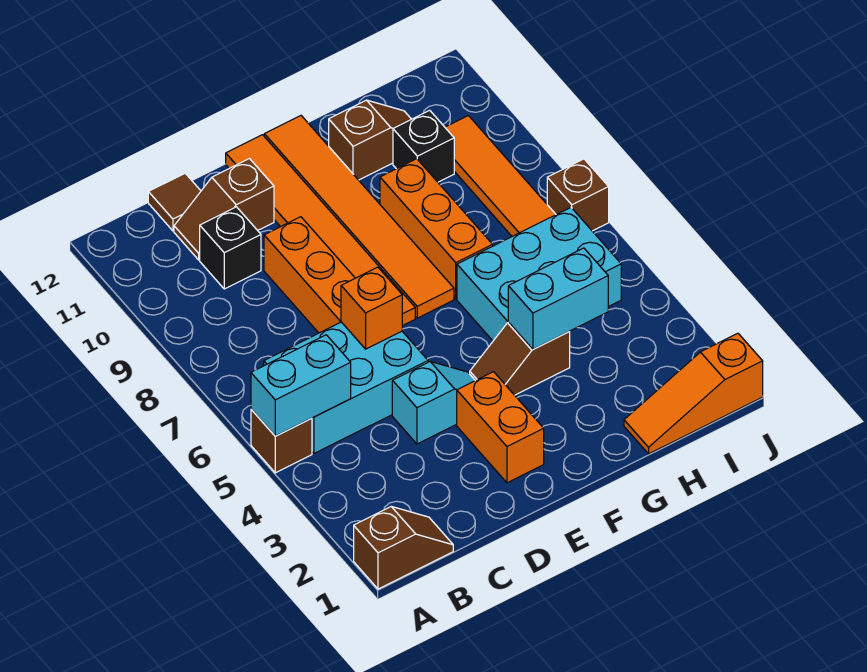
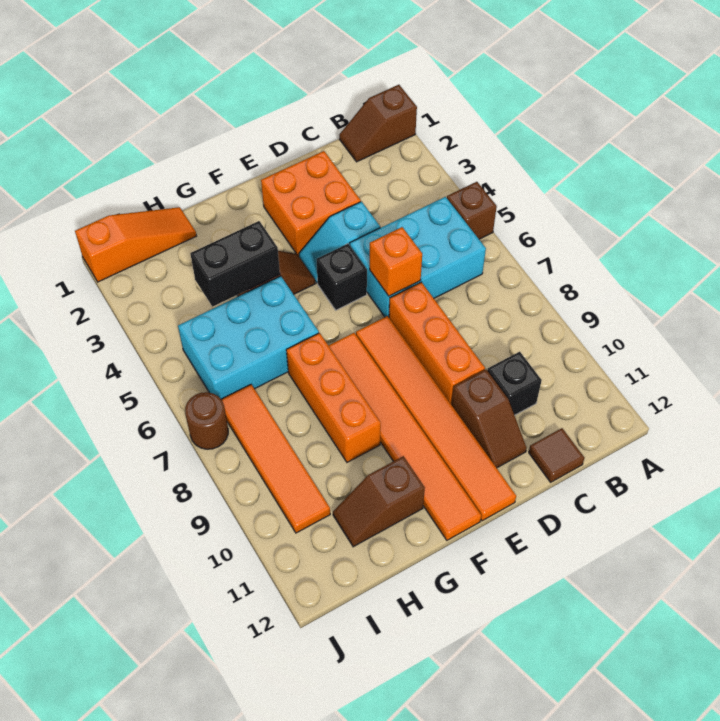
cyan 1x2 brick [251,335,351,436] -> none
brown 1x2 slope [174,159,274,260] -> brown 1x2 slope turned to [451,369,527,468]
orange 1x2 brick [457,372,544,483] -> orange 2x2 brick [261,151,361,256]
cyan 1x2 brick [508,248,608,349] -> black 1x2 brick [190,221,280,307]
black 1x1 brick [393,110,454,182] -> black 1x1 brick moved to [316,244,367,310]
brown 1x1 brick [547,159,609,231] -> brown 1x1 round brick [185,392,228,449]

